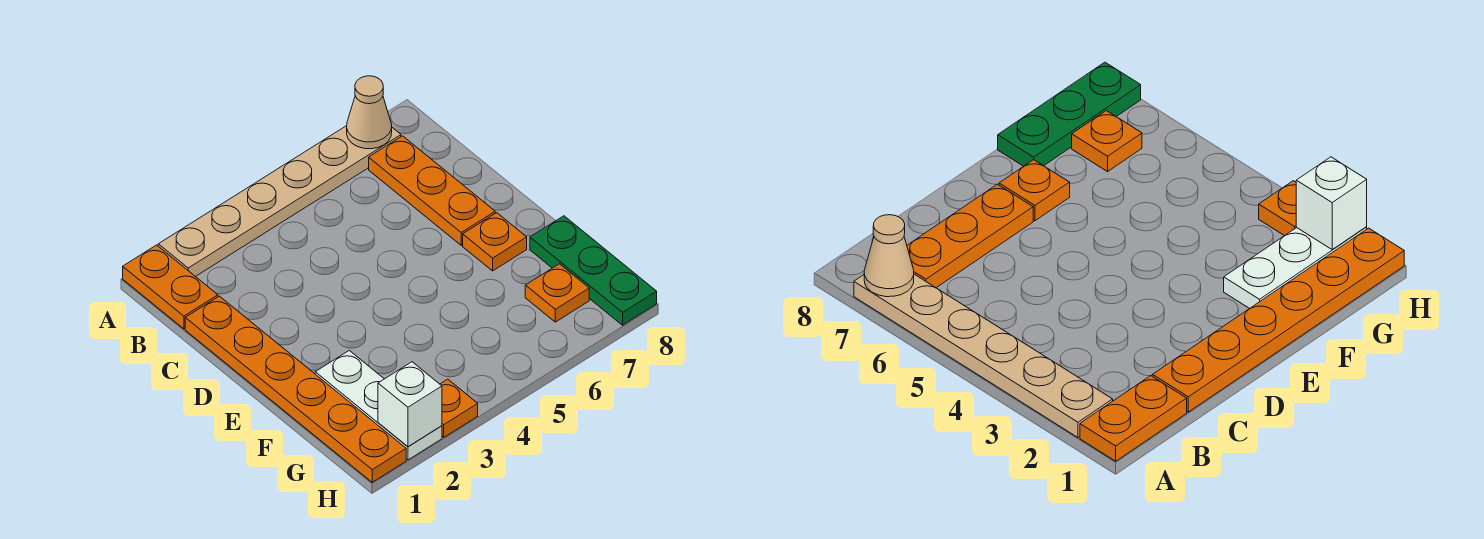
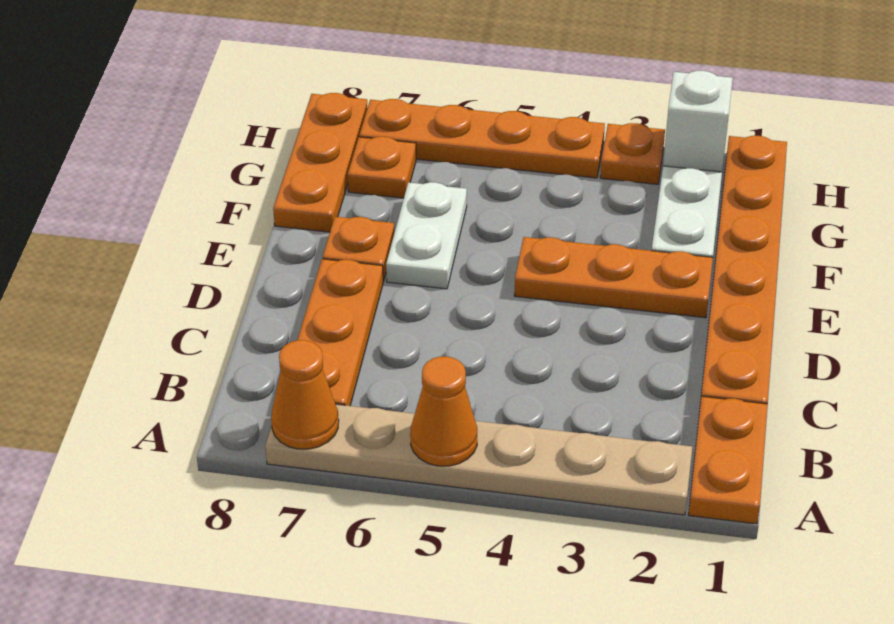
none -> orange 1x1 cone [410,357,477,466]
tan 1x1 cone [347,76,392,149] -> orange 1x1 cone [271,340,339,449]
none -> orange 1x3 plate [514,237,713,318]
none -> white 1x2 plate [386,182,467,289]
green 1x3 plate [530,216,657,325] -> orange 1x3 plate [273,93,367,232]
none -> orange 1x4 plate [359,99,605,178]

